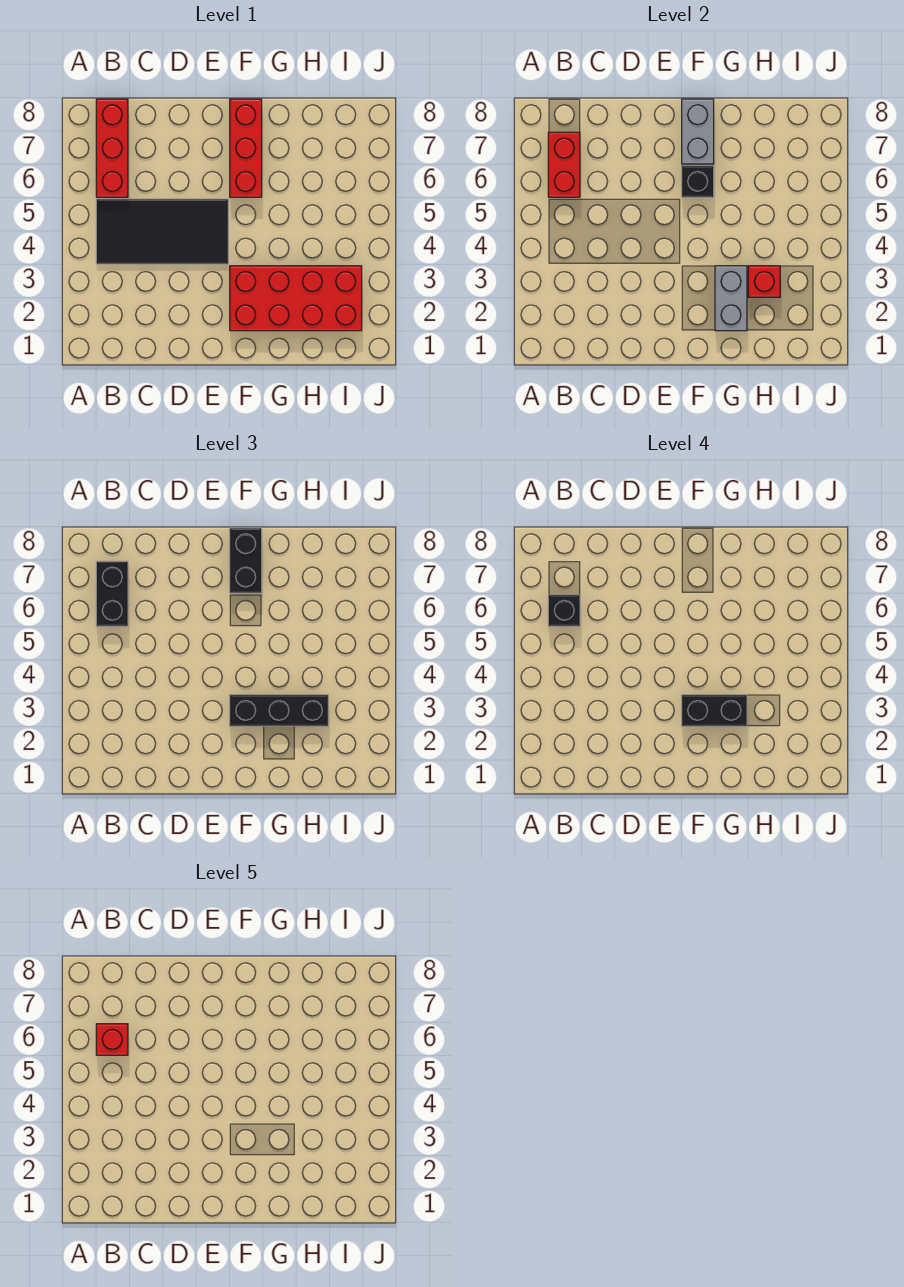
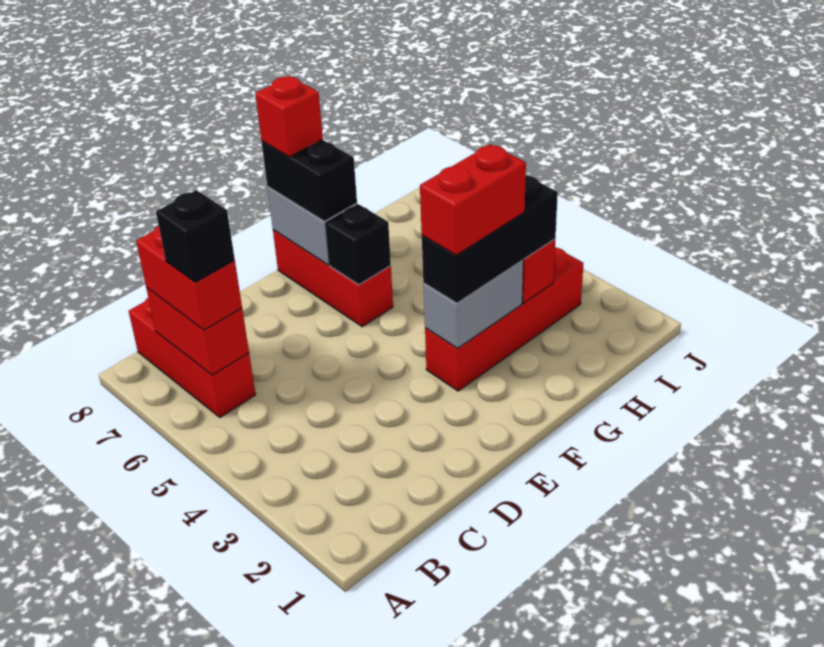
black 2x4 tile [96,199,228,264] -> none
black 1x2 brick [96,561,128,626] -> red 1x2 brick [136,225,242,330]
red 1x1 brick [96,1024,128,1055] -> red 1x1 brick moved to [255,76,323,157]
red 2x4 brick [230,266,362,331] -> red 1x4 brick [425,247,583,391]
black 1x2 brick [682,695,747,726] -> red 1x2 brick [420,144,526,255]
grey 1x2 brick [715,266,747,331] -> grey 1x2 brick turned to [423,260,523,348]

